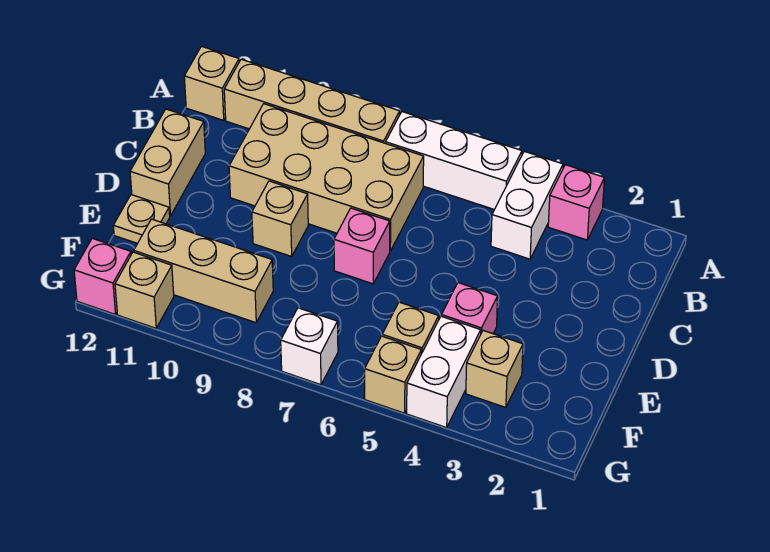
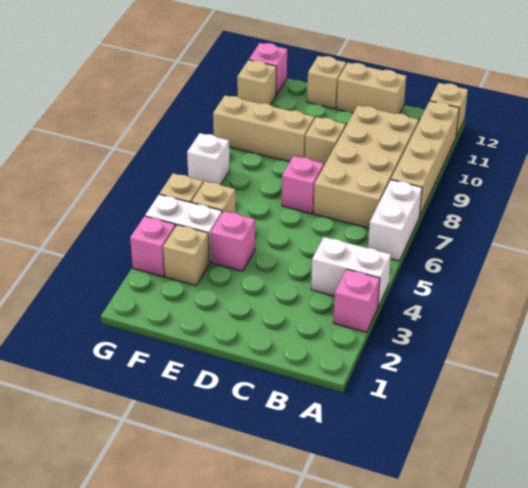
white 1x3 brick [386,112,522,210] -> white 1x2 brick [368,180,422,261]
tan 1x1 plate [113,195,170,243] -> tan 1x1 brick [307,56,346,109]
tan 1x3 brick [134,219,273,323] -> tan 1x3 brick turned to [213,95,315,162]
none -> pink 1x1 brick [130,216,176,277]

